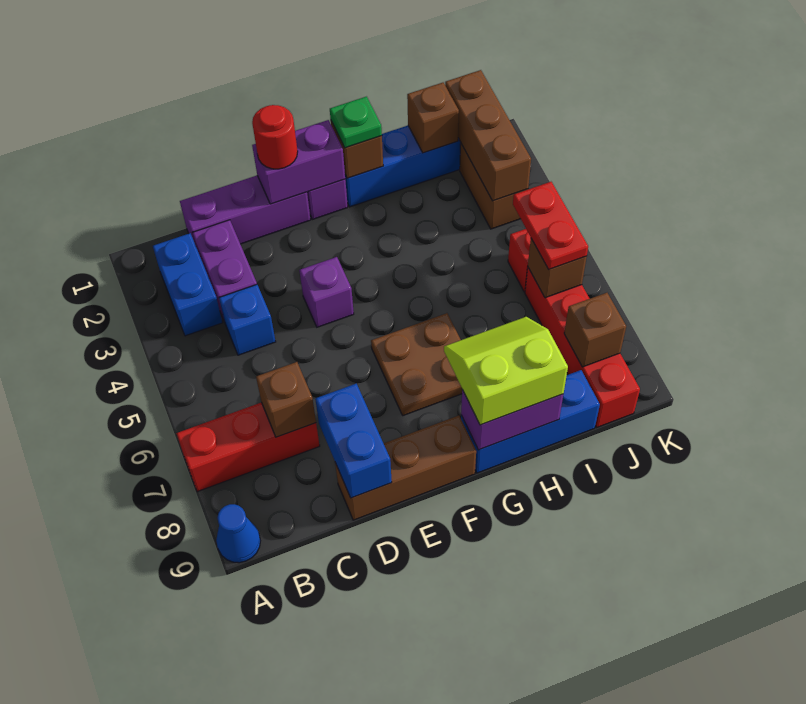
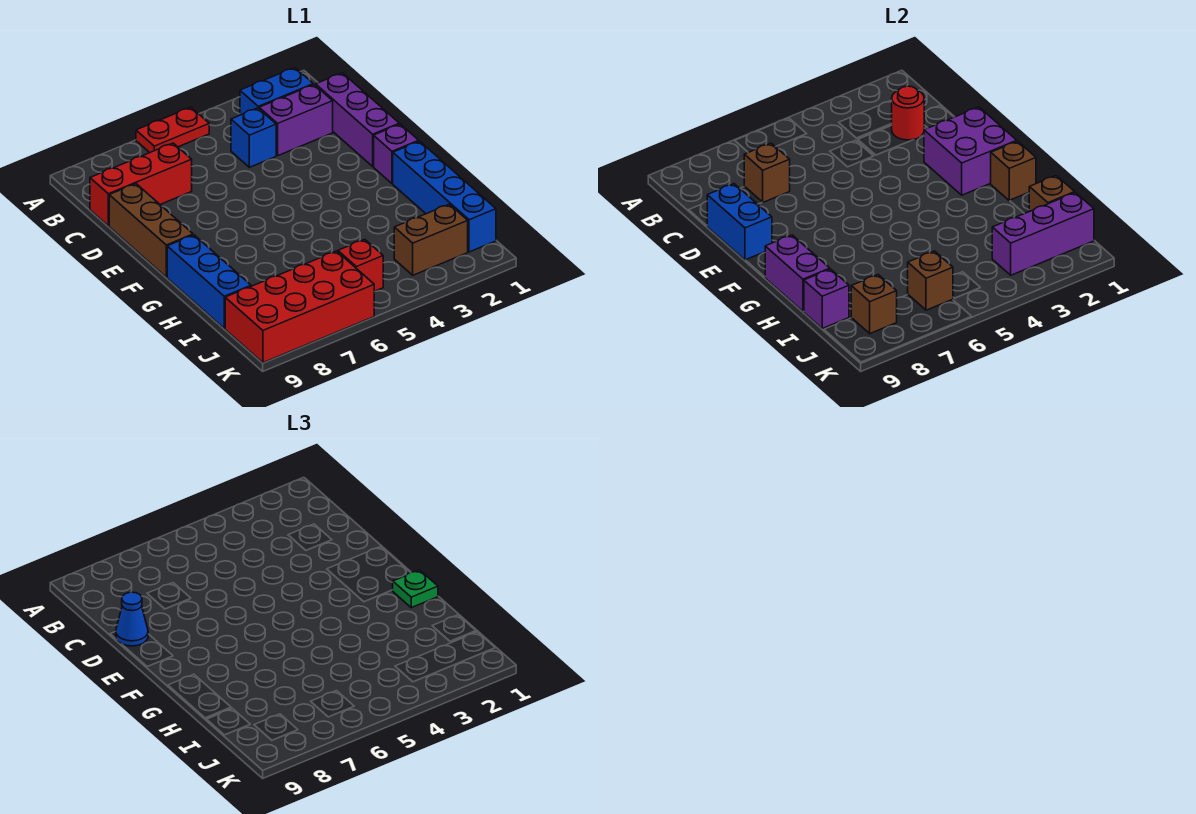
red 1x3 brick [176,403,320,492] -> red 1x3 brick turned to [90,143,192,226]
blue 1x1 cone [216,504,260,563] -> blue 1x1 cone moved to [116,592,148,646]
blue 1x2 brick [315,383,392,498] -> blue 1x2 brick turned to [707,184,772,260]
purple 1x2 brick [252,120,345,204] -> purple 2x2 brick [924,107,1017,195]
red 1x1 round brick [252,105,298,169] -> red 1x1 round brick moved to [891,86,924,140]
purple 1x1 brick [299,257,354,327] -> purple 1x1 brick moved to [804,269,849,328]
brown 2x2 plate [371,313,462,416] -> none
lime 2x2 slope [444,317,568,425] -> none
brown 1x3 brick [445,70,531,201] -> purple 1x3 brick [992,193,1094,275]
red 1x2 plate [513,182,588,269] -> red 1x2 plate moved to [136,107,209,153]
red 1x4 brick [525,268,640,427] -> red 2x4 brick [225,251,375,363]

